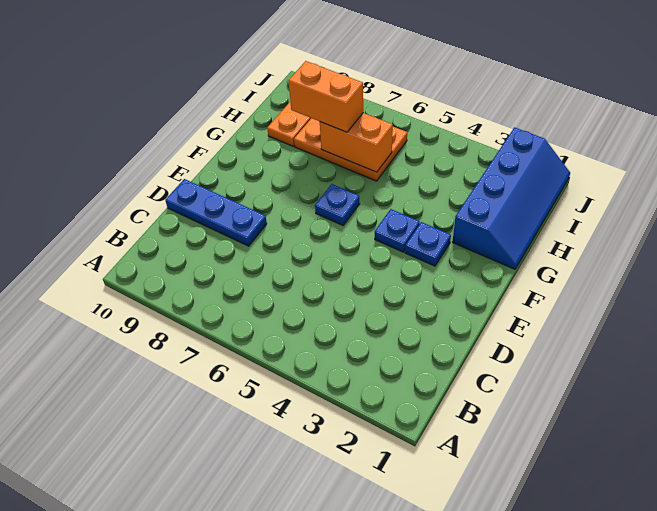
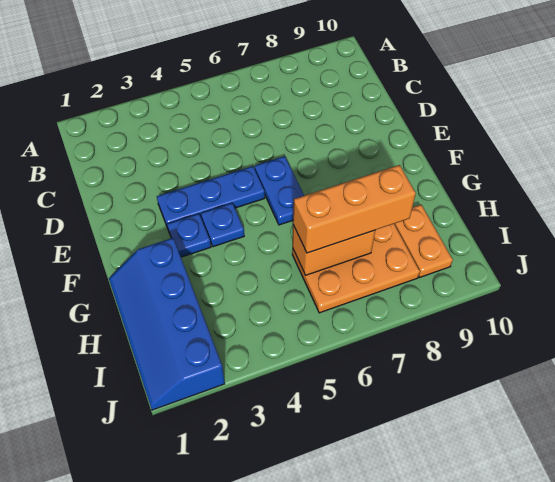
blue 1x3 plate [165,179,267,246] -> blue 1x3 plate moved to [157,166,265,228]
blue 1x1 plate [315,184,359,225] -> blue 1x2 plate [255,156,304,225]
orange 1x2 brick [288,61,363,132] -> orange 1x3 brick [293,165,416,253]

